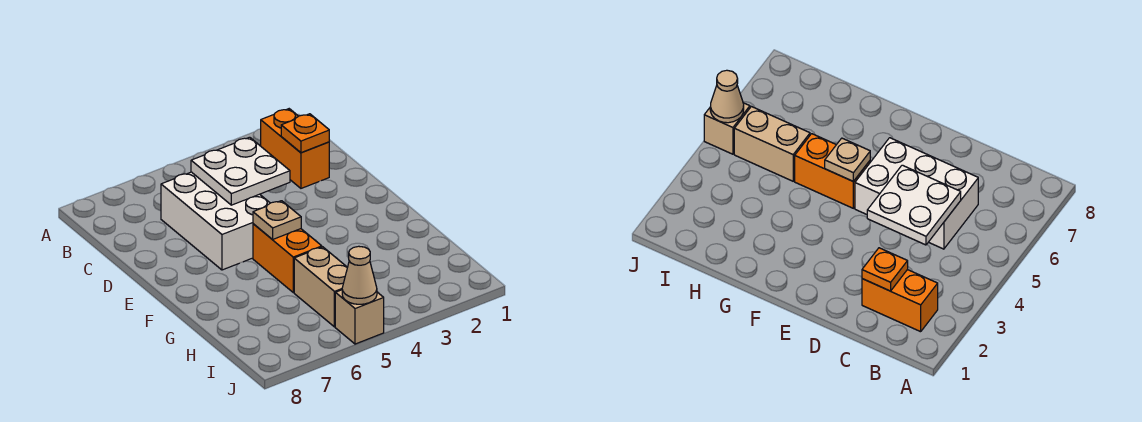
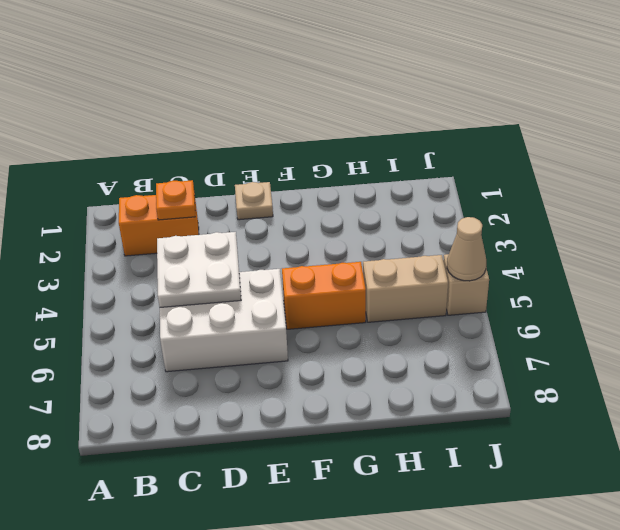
tan 1x1 plate [253,201,301,240] -> tan 1x1 plate moved to [235,182,273,220]

